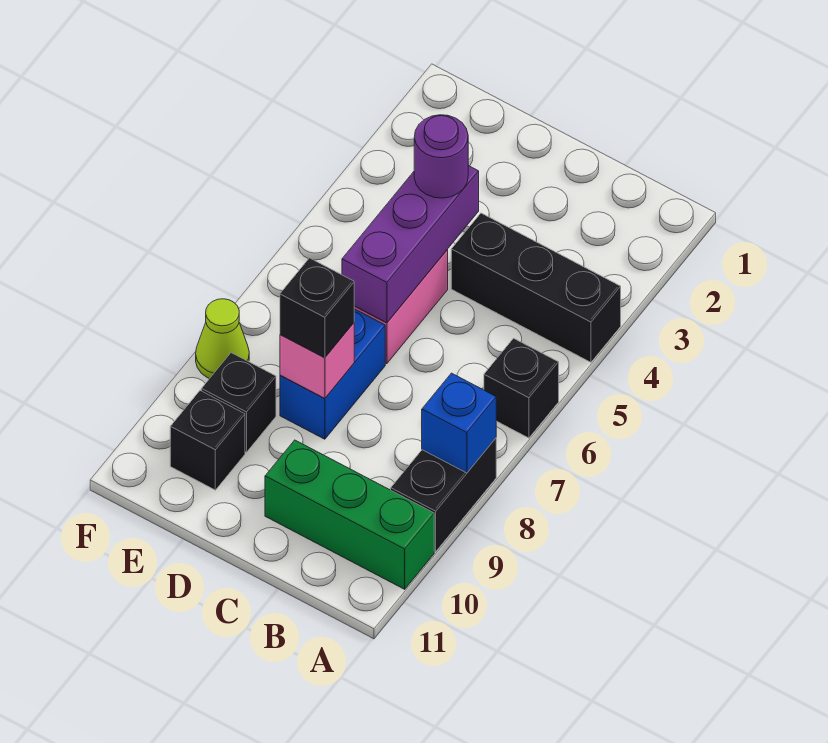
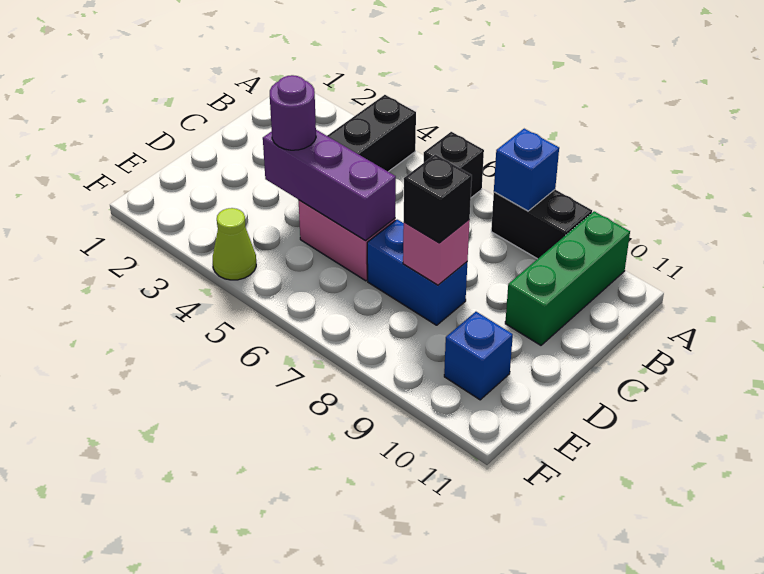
black 1x1 brick [201,353,276,452] -> none
black 1x1 brick [170,391,245,490] -> blue 1x1 brick [444,312,513,400]
lime 1x1 cone [196,299,249,379] -> lime 1x1 cone moved to [213,208,256,280]

